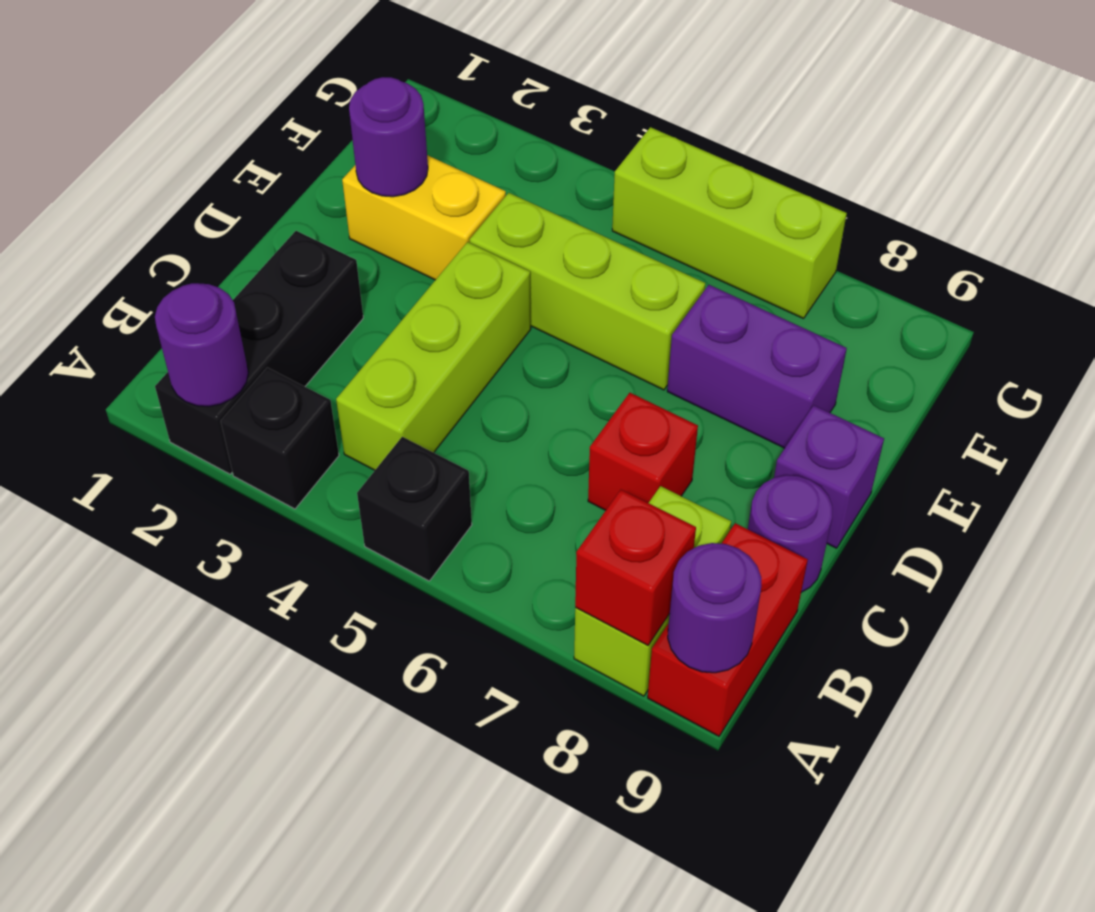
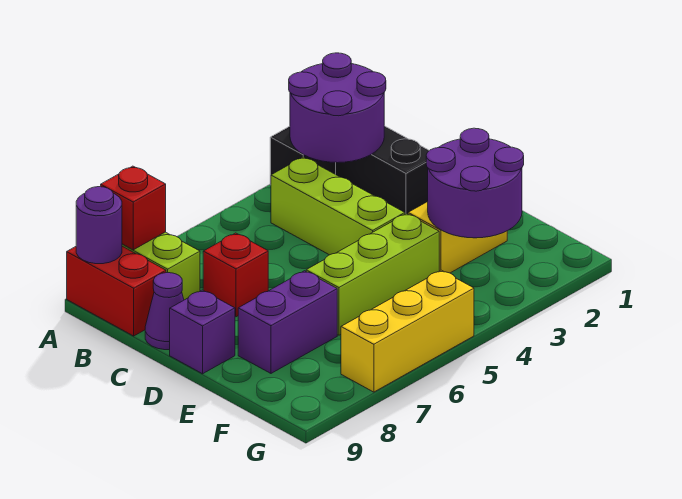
purple 1x1 round brick [155,283,248,407] -> purple 2x2 round brick [289,53,386,163]
black 1x1 brick [357,437,472,581] -> none
purple 1x1 round brick [748,475,832,592] -> purple 1x1 cone [145,273,184,350]
purple 1x1 round brick [349,77,428,197] -> purple 2x2 round brick [426,128,524,238]
lime 1x3 brick [612,127,847,319] -> yellow 1x3 brick [341,270,474,392]

